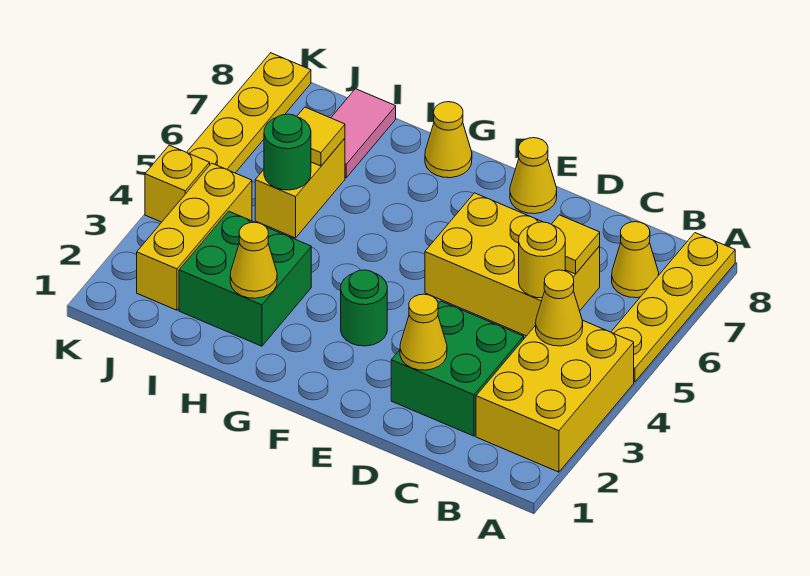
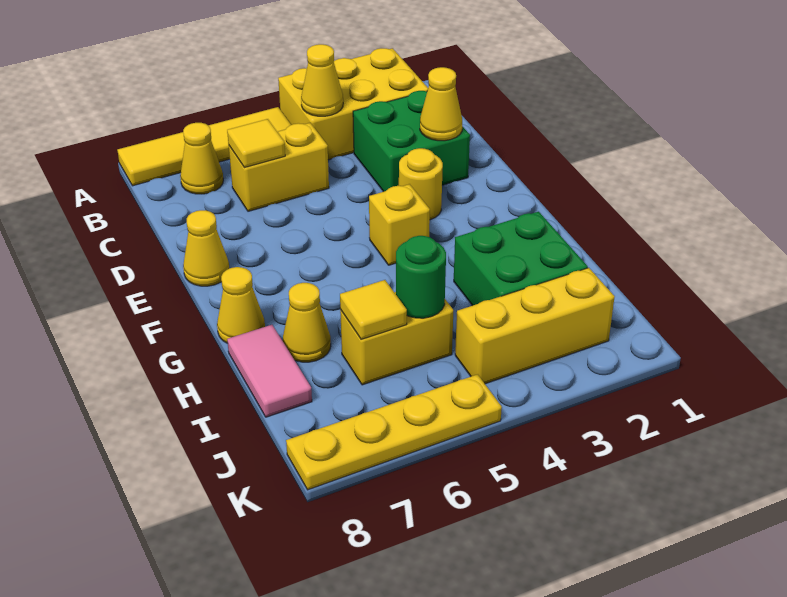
yellow 1x4 plate [611,233,735,382] -> yellow 1x4 tile [117,107,291,186]
yellow 2x3 brick [425,193,600,336] -> yellow 1x2 brick [229,123,329,211]
yellow 1x1 round brick [519,222,565,298] -> yellow 1x1 round brick moved to [399,148,443,220]
green 1x1 round brick [341,270,387,346] -> none
yellow 1x1 cone [230,222,277,298] -> yellow 1x1 cone moved to [282,283,331,362]
pink 1x2 tile [331,89,396,178] -> pink 1x2 tile turned to [227,325,312,417]
yellow 1x1 brick [145,145,210,222] -> yellow 1x1 brick moved to [369,184,430,265]

